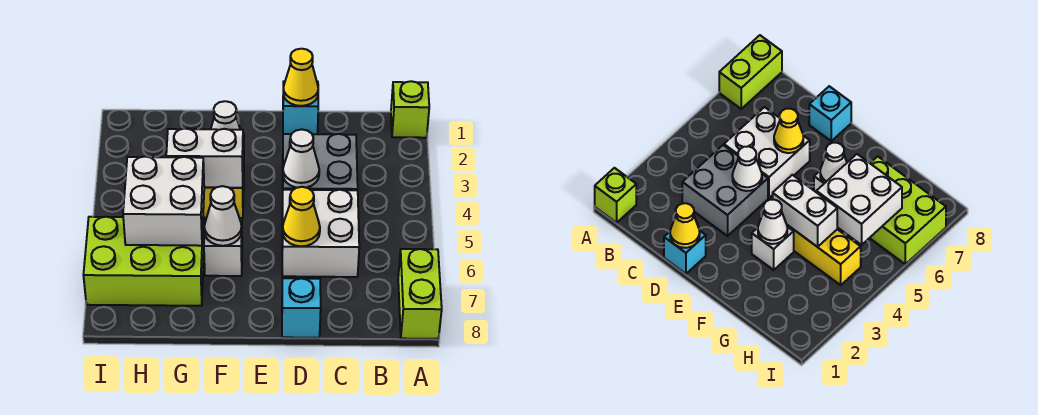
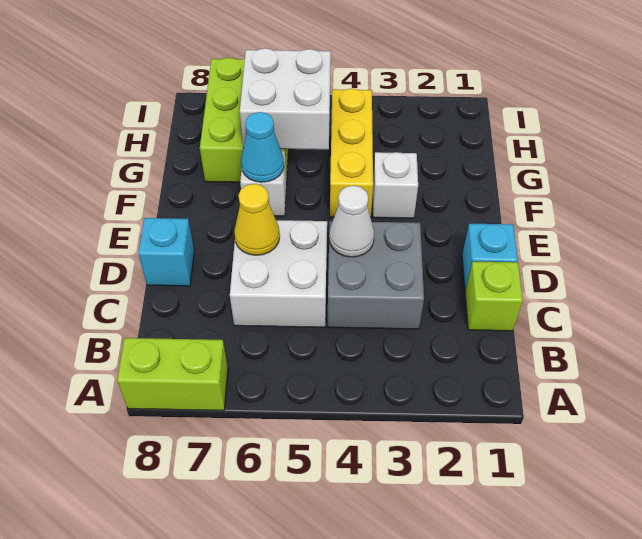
lime 1x1 brick [391,81,429,138] -> lime 1x1 brick moved to [465,262,523,331]
yellow 1x1 cone [283,49,318,106] -> none
white 1x1 cone [211,101,244,147] -> none
white 1x2 brick [166,129,243,188] -> none
white 1x1 cone [204,186,242,246] -> cyan 1x1 cone [241,112,284,182]

